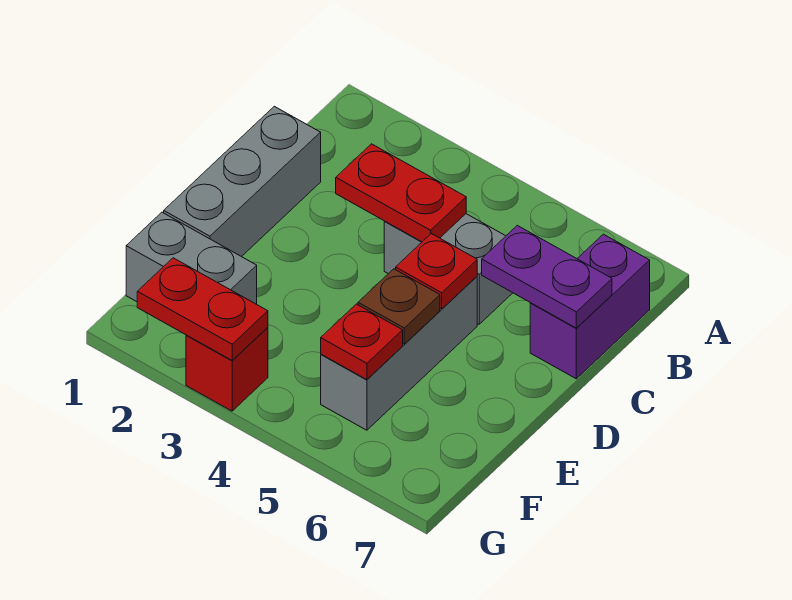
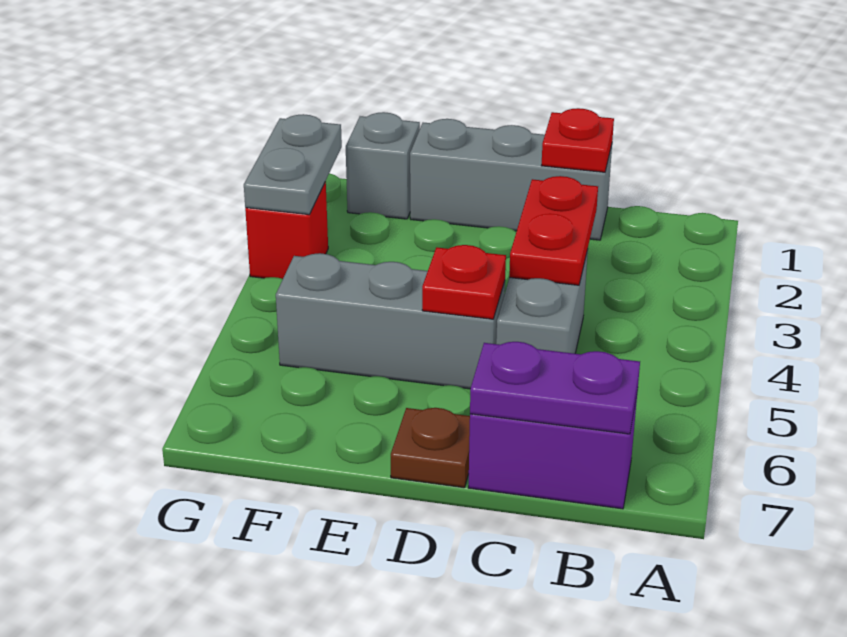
purple 1x2 plate [482,225,612,328] -> purple 1x2 plate turned to [470,342,640,434]
brown 1x1 plate [358,269,440,344] -> brown 1x1 plate moved to [391,408,470,488]
grey 1x2 brick [126,212,257,304] -> grey 1x1 brick [346,112,420,219]
red 1x1 plate [321,304,403,380] -> red 1x1 plate moved to [541,108,614,172]
red 1x2 plate [137,258,268,360] -> grey 1x2 plate [244,114,342,215]

